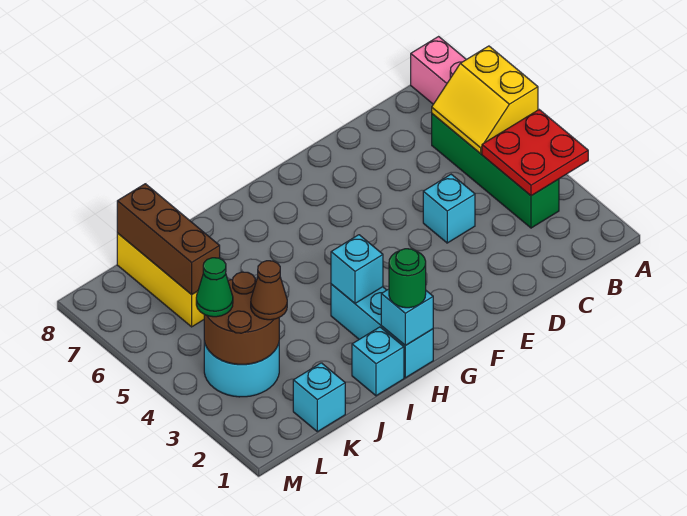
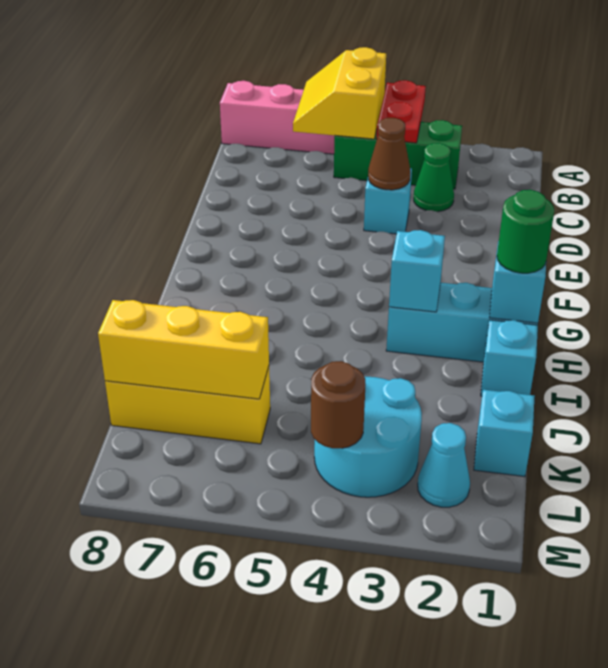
red 2x2 plate [482,110,588,196] -> red 1x2 plate [376,80,426,143]
yellow 2x2 slope [432,46,538,154] -> yellow 2x2 slope turned to [293,47,386,139]
green 1x4 brick [432,114,559,228] -> green 1x3 brick [334,120,462,189]
brown 2x2 round brick [204,272,279,364] -> brown 1x1 round brick [311,361,366,448]
brown 1x1 cone [251,261,287,320] -> brown 1x1 cone moved to [368,118,410,190]
brown 1x3 brick [117,184,220,295] -> yellow 1x3 brick [98,300,269,399]
none -> cyan 1x1 cone [418,423,470,507]
green 1x1 cone [196,258,233,317] -> green 1x1 cone moved to [414,143,454,212]

